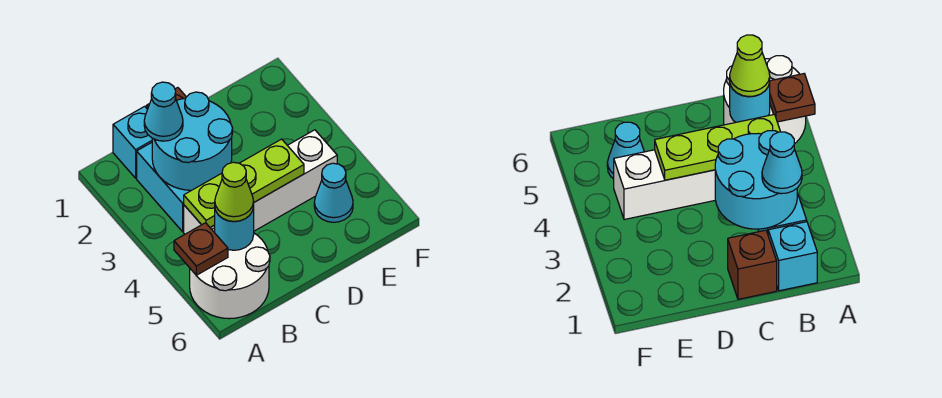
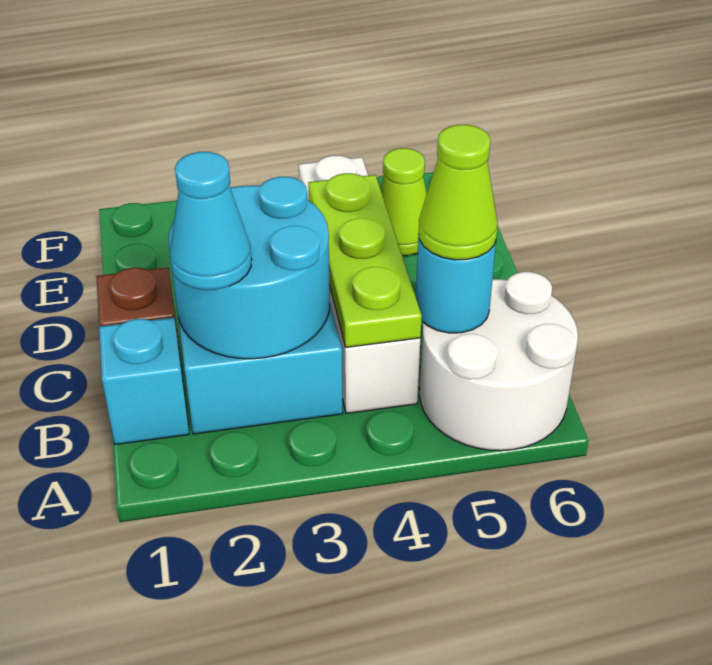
brown 1x1 plate [174,223,228,275] -> none
cyan 1x1 cone [314,163,353,222] -> lime 1x1 cone [380,148,427,256]

